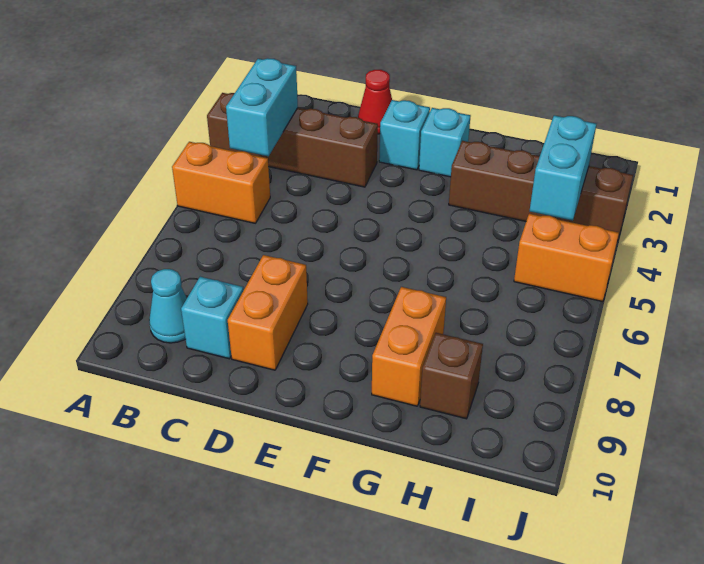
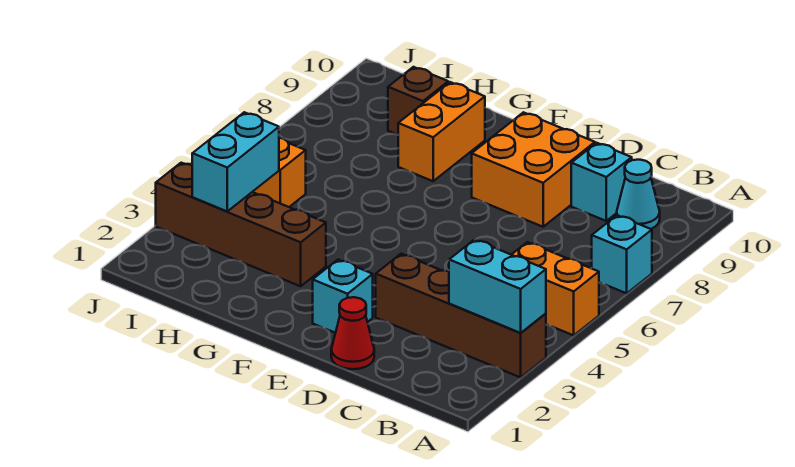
cyan 1x2 brick [226,58,298,156] -> cyan 1x2 brick turned to [449,240,546,333]
orange 1x2 brick [228,255,308,370] -> orange 2x2 brick [472,112,595,227]
cyan 1x1 brick [419,108,471,177] -> cyan 1x1 brick moved to [592,215,652,293]

